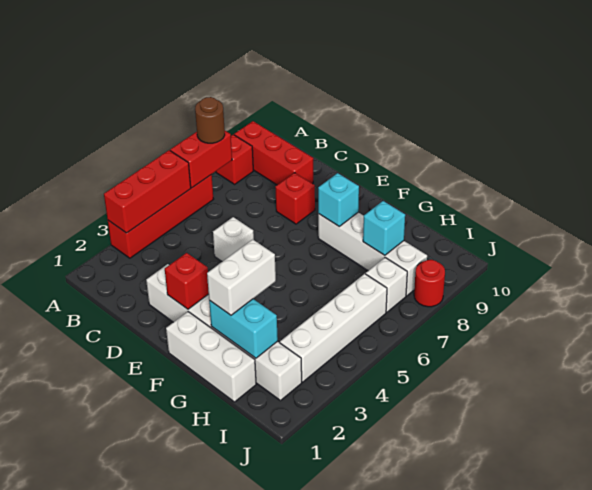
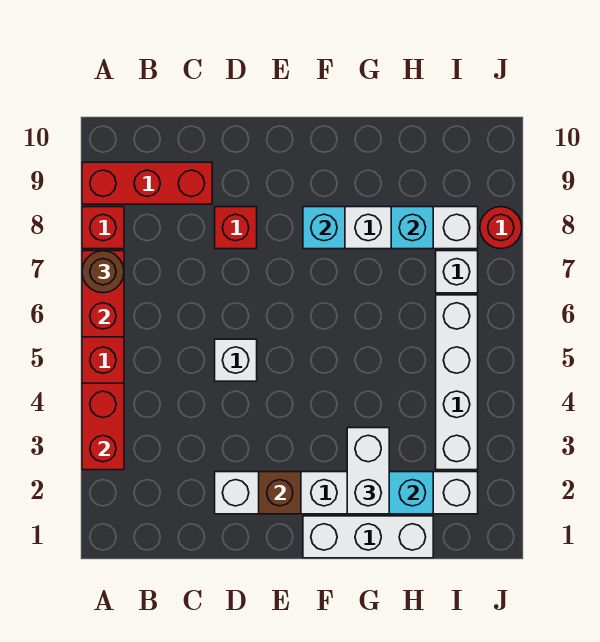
red 1x3 brick [104,150,191,233] -> red 1x2 brick [82,383,124,470]
red 1x1 brick [165,253,209,309] -> brown 1x1 brick [259,472,301,514]

